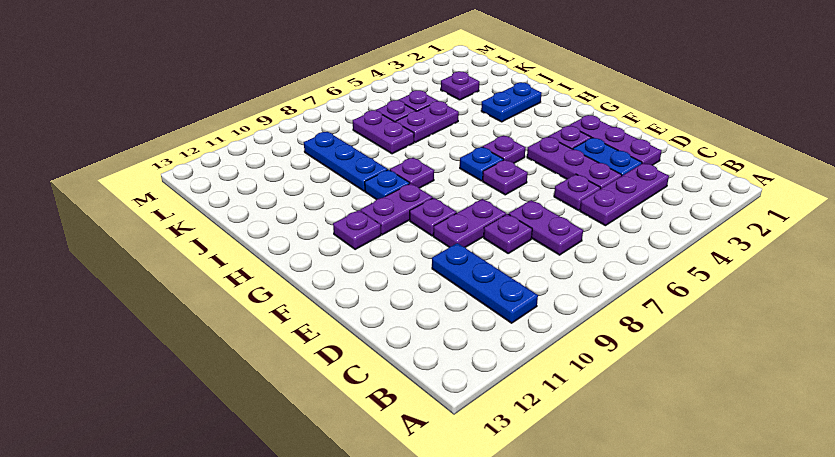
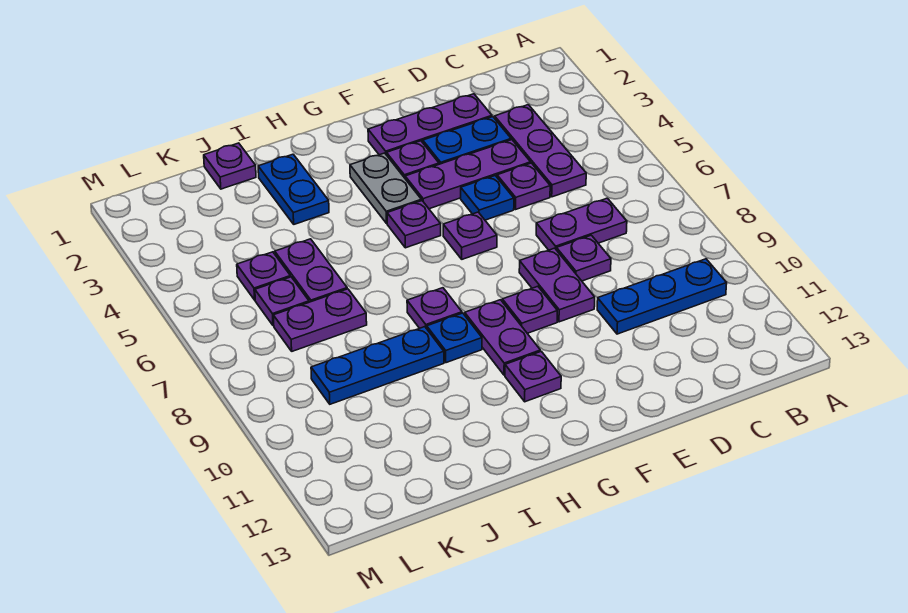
none -> grey 1x2 plate [350,153,421,223]
blue 1x1 plate [460,147,504,181] -> blue 1x1 plate moved to [461,176,514,220]
purple 1x1 plate [441,71,479,100] -> purple 1x1 plate moved to [204,143,256,189]

